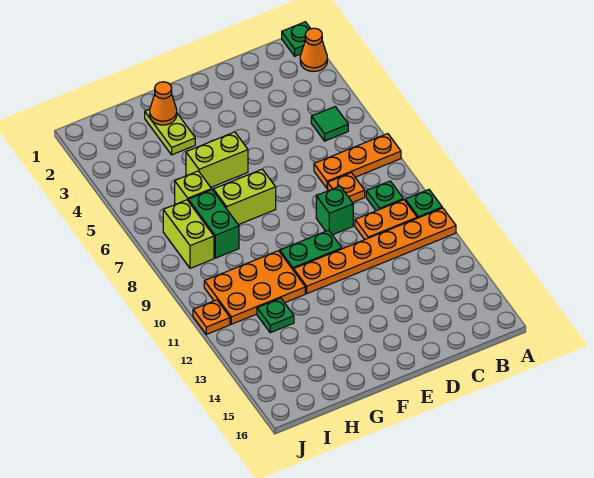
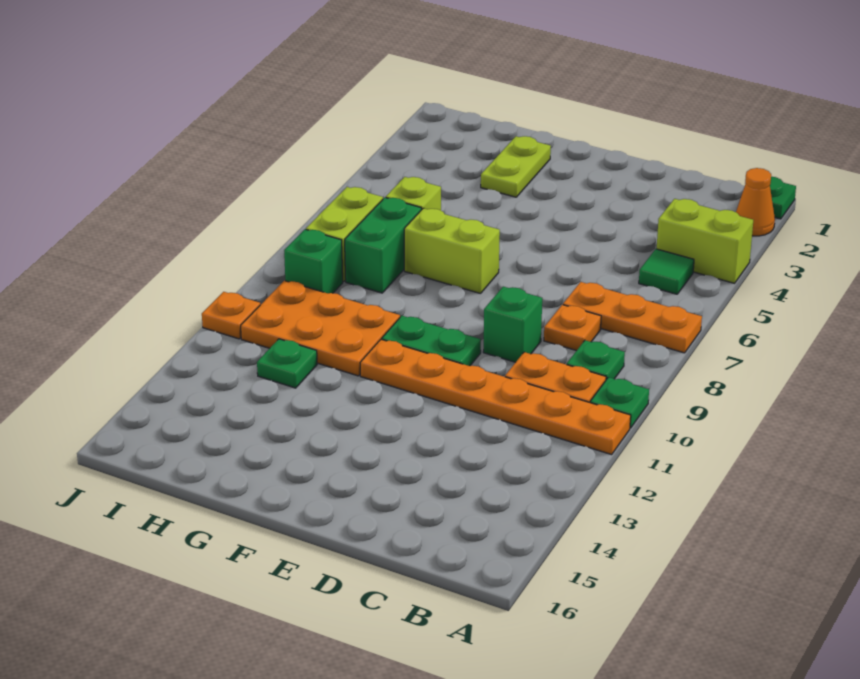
lime 1x2 brick [186,132,248,187] -> lime 1x2 brick moved to [657,199,753,283]
orange 1x1 cone [150,82,177,125] -> none
none -> green 1x1 brick [284,229,343,293]

